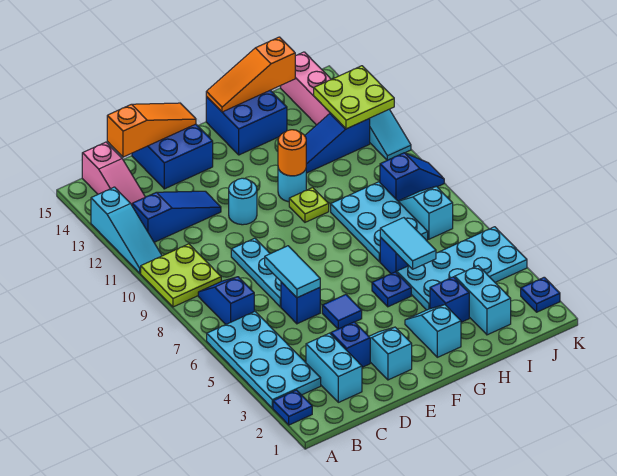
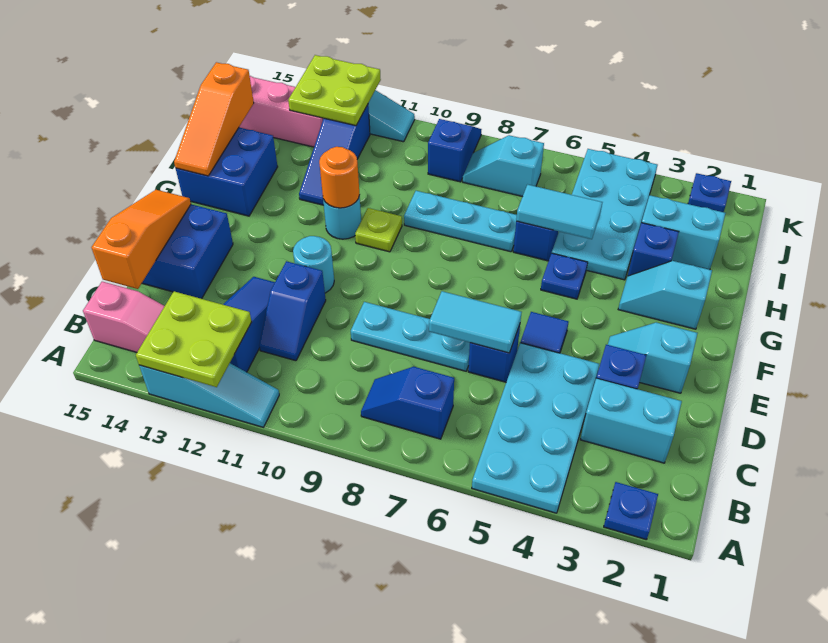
cyan 2x4 plate [207,311,321,408] -> cyan 2x4 plate turned to [472,343,599,513]
lime 2x2 plate [141,244,221,307] -> lime 2x2 plate moved to [136,291,252,387]
none -> blue 1x2 slope [259,261,326,361]
cyan 2x3 plate [331,182,428,262] -> cyan 1x3 plate [404,191,517,252]

